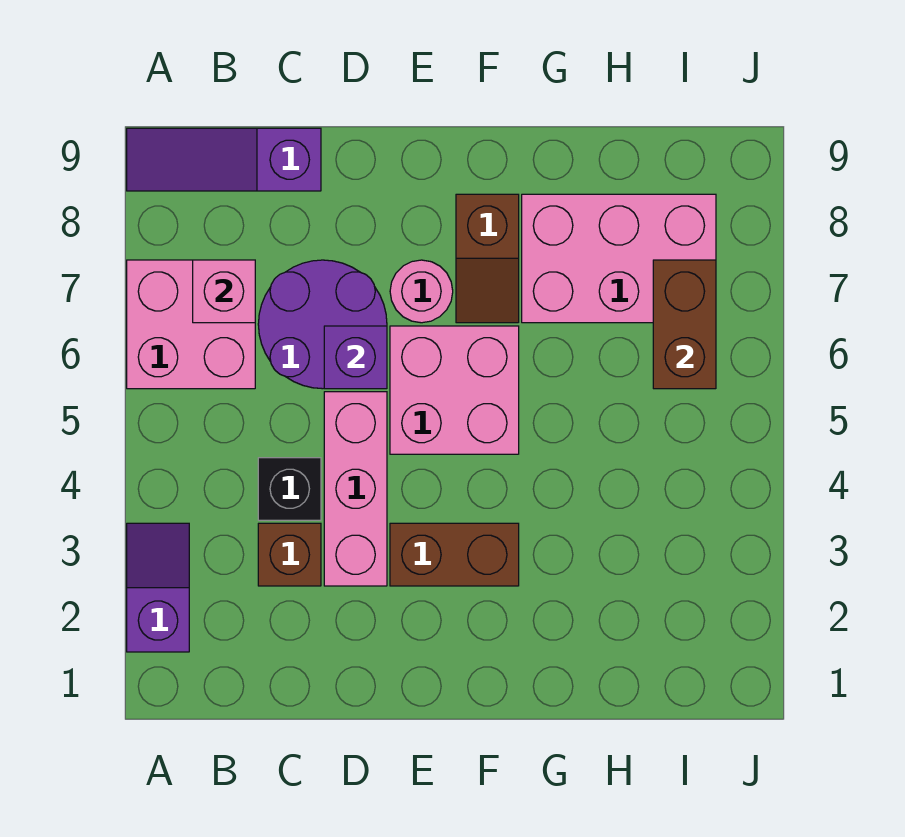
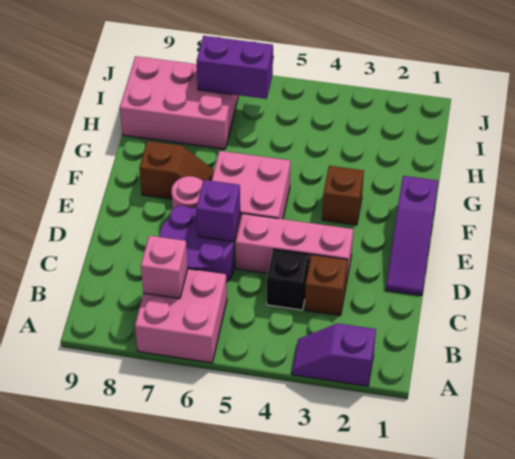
purple 1x3 slope [127,128,321,191] -> purple 1x3 slope moved to [386,176,438,295]
brown 1x2 brick [390,523,519,586] -> brown 1x1 brick [322,166,364,225]
pink 2x3 brick [522,194,716,323] -> pink 2x3 brick turned to [120,56,238,149]
brown 1x2 brick [653,260,716,389] -> purple 1x2 brick [197,36,273,99]

